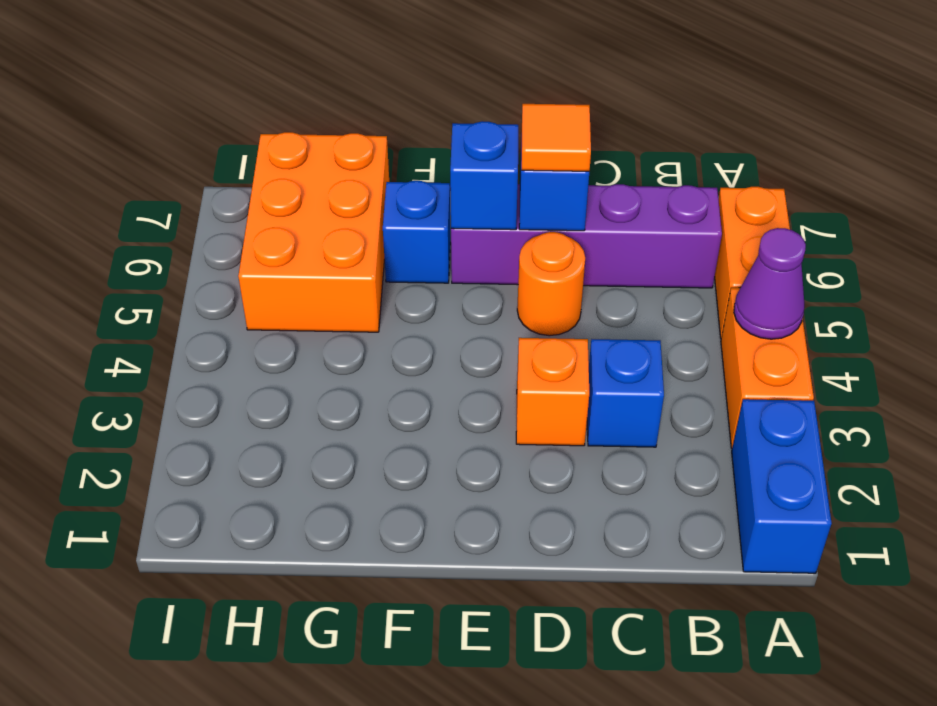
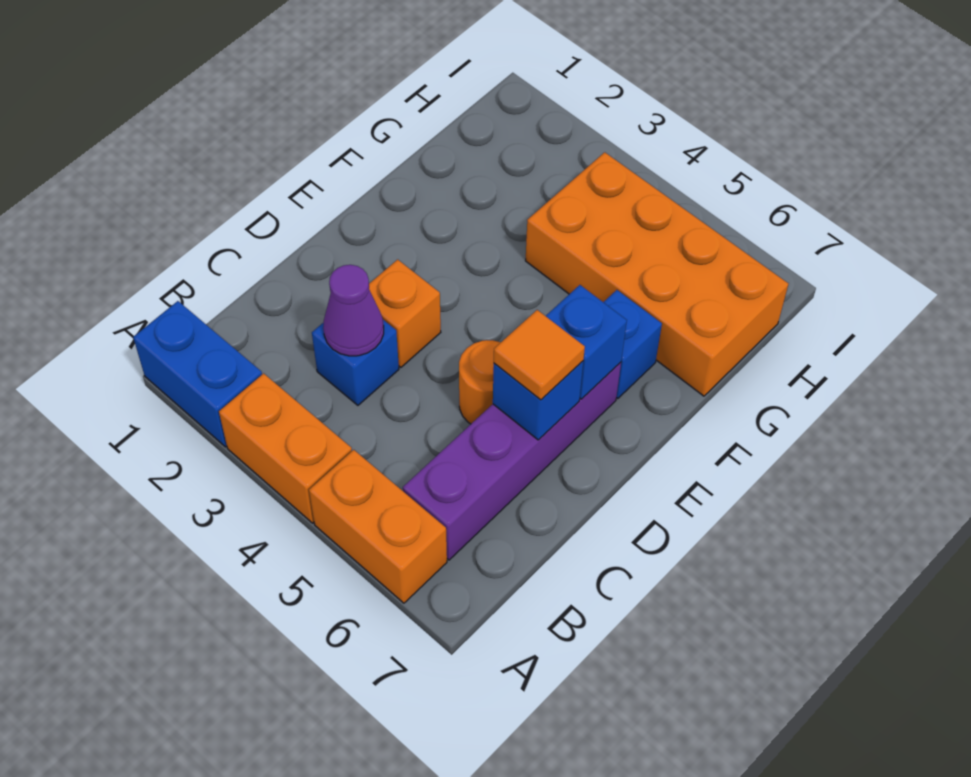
purple 1x1 cone [734,228,806,339] -> purple 1x1 cone moved to [323,265,384,356]
orange 2x3 brick [238,132,389,332] -> orange 2x4 brick [526,152,788,396]

